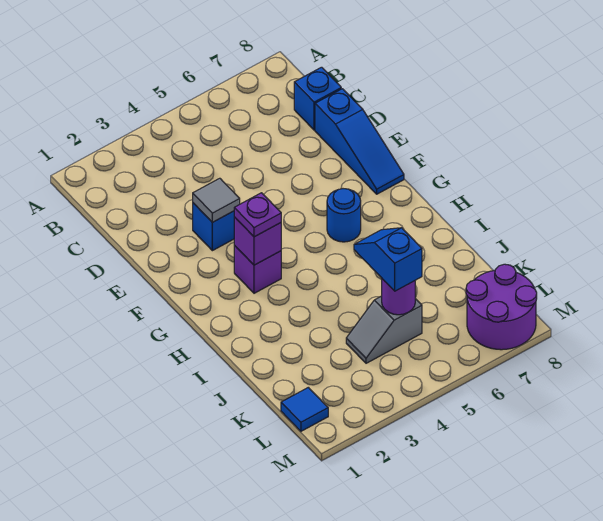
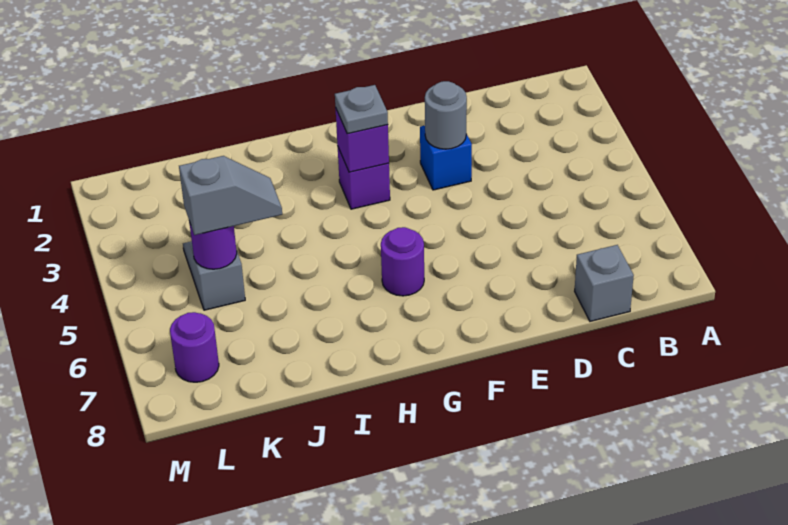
blue 1x1 brick [294,67,341,130] -> grey 1x1 brick [575,245,634,321]
blue 1x3 slope [315,89,404,194] -> none
grey 1x1 tile [193,178,240,222] -> grey 1x1 round brick [425,81,467,149]
purple 1x1 plate [234,193,281,237] -> grey 1x1 plate [335,85,388,134]
blue 1x1 round brick [327,189,361,242] -> purple 1x1 round brick [381,227,424,296]
blue 1x2 slope [354,228,422,291] -> grey 1x2 slope [179,156,282,235]
blue 1x1 tile [281,387,328,431] -> none
purple 2x2 round brick [466,264,537,350] -> purple 1x1 round brick [170,312,219,382]

